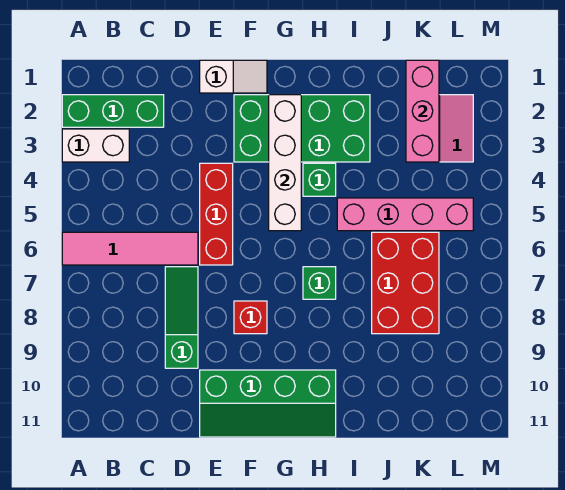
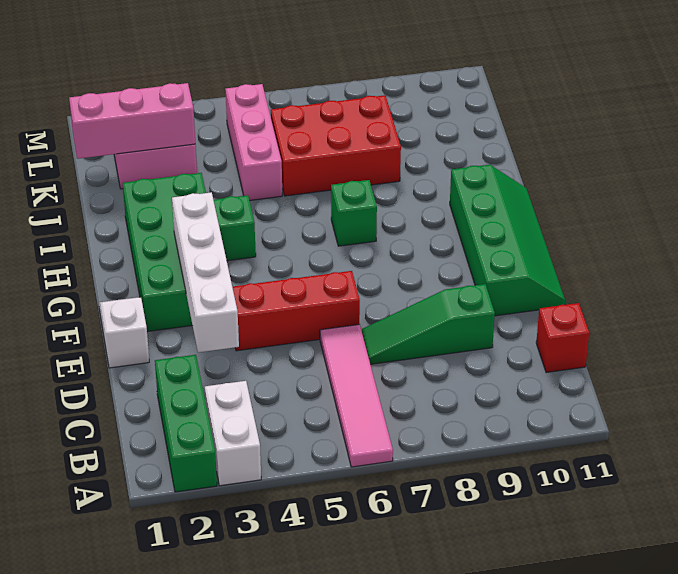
red 1x1 brick [234,301,267,334] -> red 1x1 brick moved to [536,303,589,373]
white 1x4 brick [269,95,301,231] -> white 1x4 brick turned to [172,192,239,352]
pink 1x4 brick [337,198,473,231] -> pink 1x3 brick [225,84,282,200]

